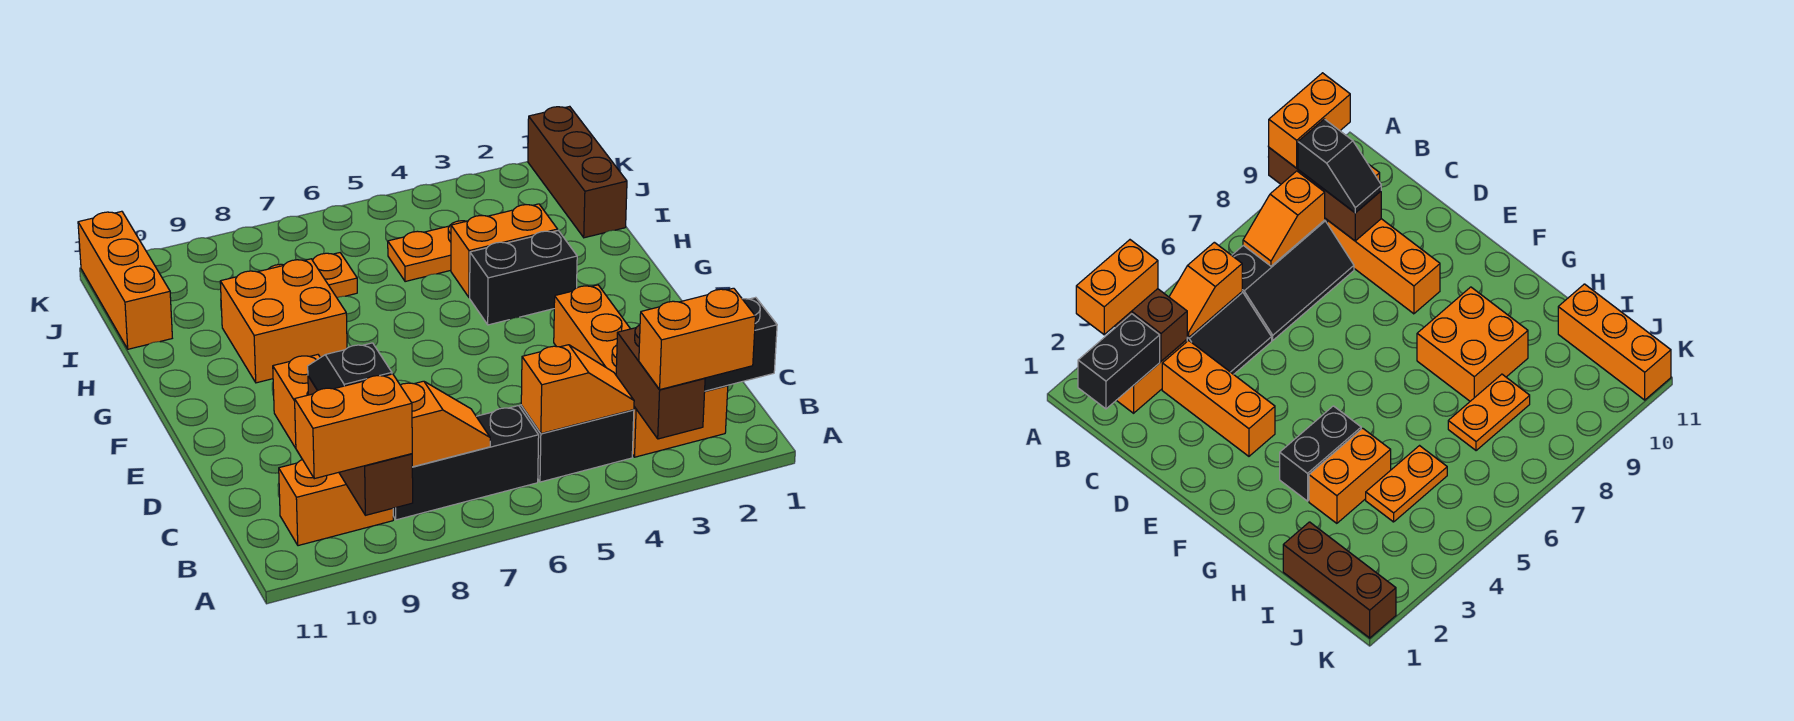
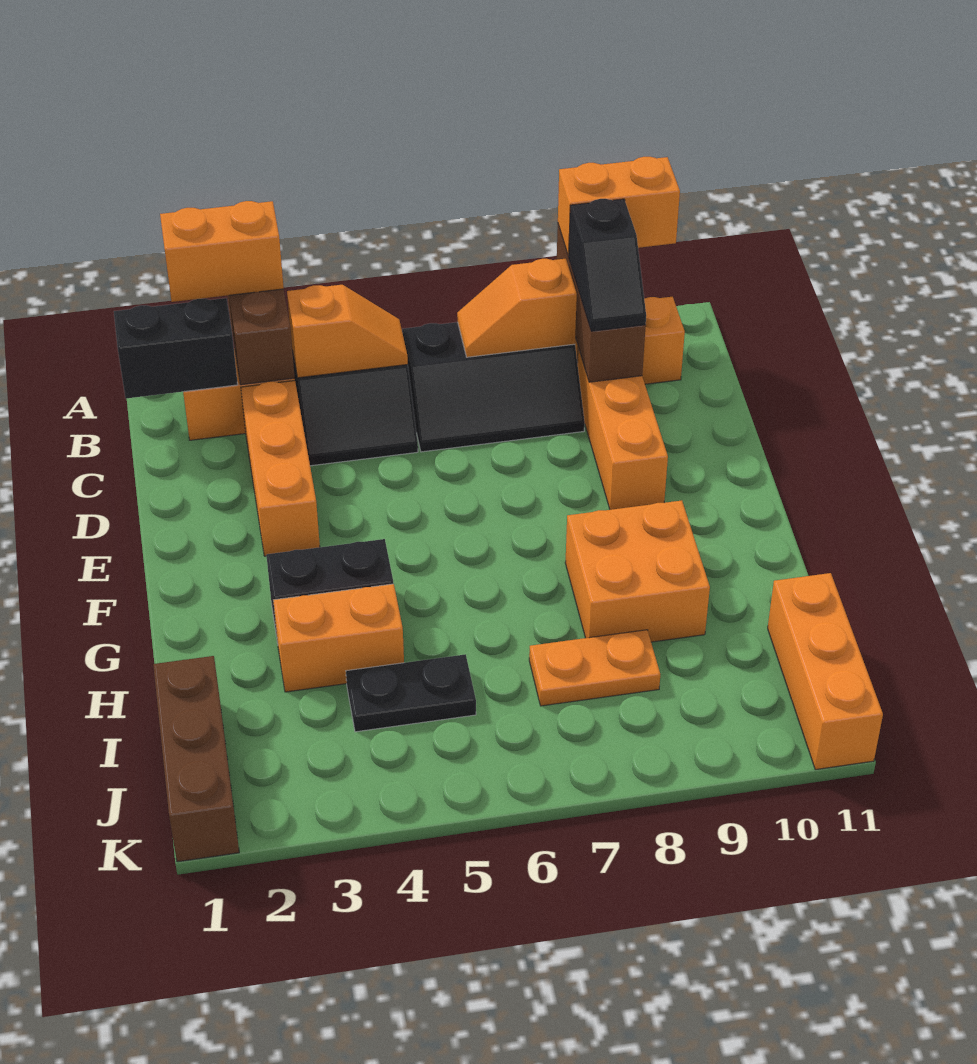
orange 1x2 slope [521,345,634,434] -> orange 1x2 slope turned to [287,285,408,378]
orange 1x2 plate [388,221,466,282] -> black 1x2 plate [346,654,476,732]

